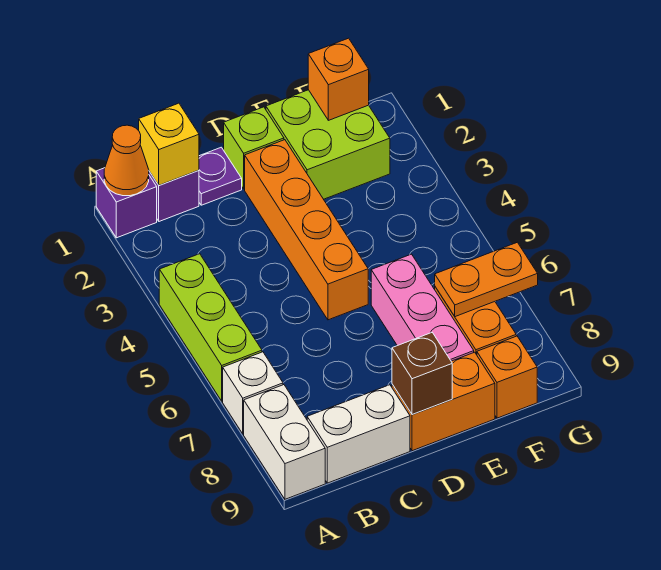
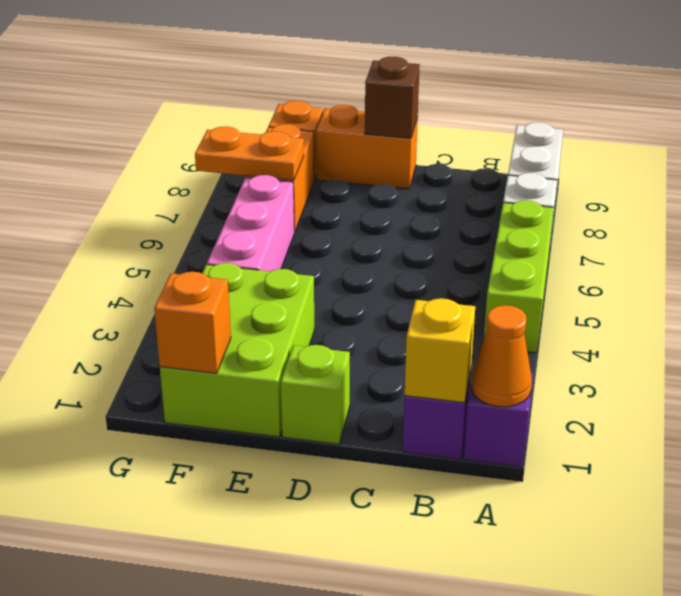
white 1x2 brick [307,385,410,483] -> none
purple 1x1 plate [199,147,242,205] -> none
orange 1x4 brick [245,140,368,320] -> none
lime 2x2 brick [266,90,390,199] -> lime 2x3 brick [160,263,315,437]
pink 1x3 brick [371,254,474,361] -> pink 1x3 brick moved to [207,175,295,271]

